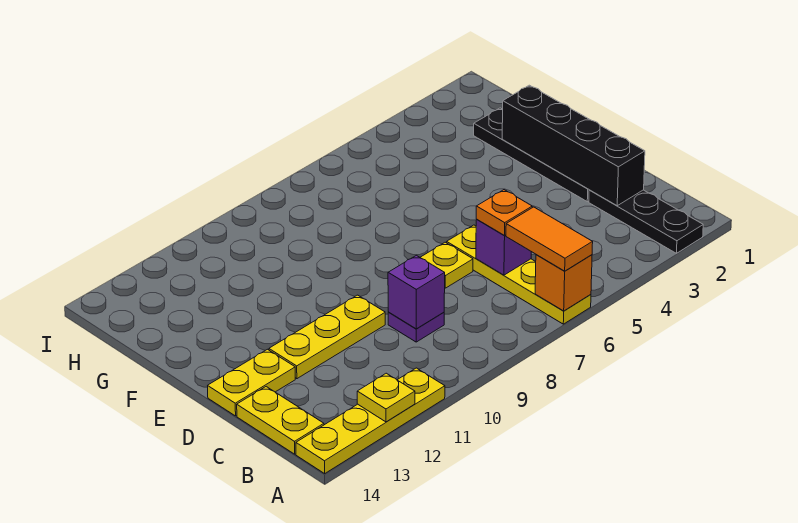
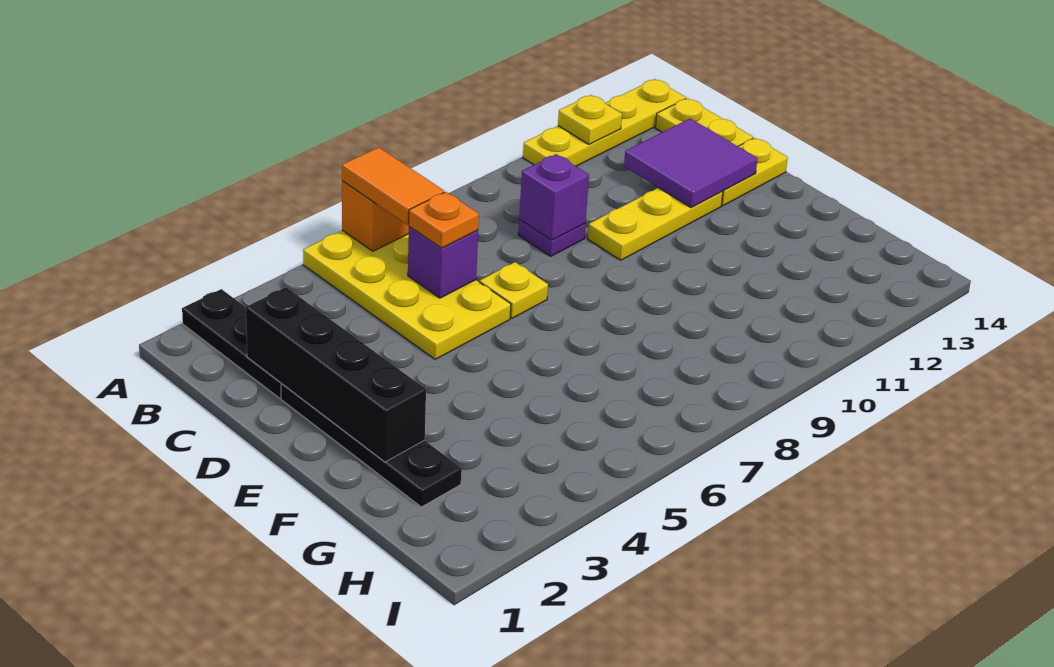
yellow 1x4 plate [447,225,591,324] -> yellow 2x4 plate [303,230,511,359]
none -> purple 2x2 tile [624,118,758,208]

